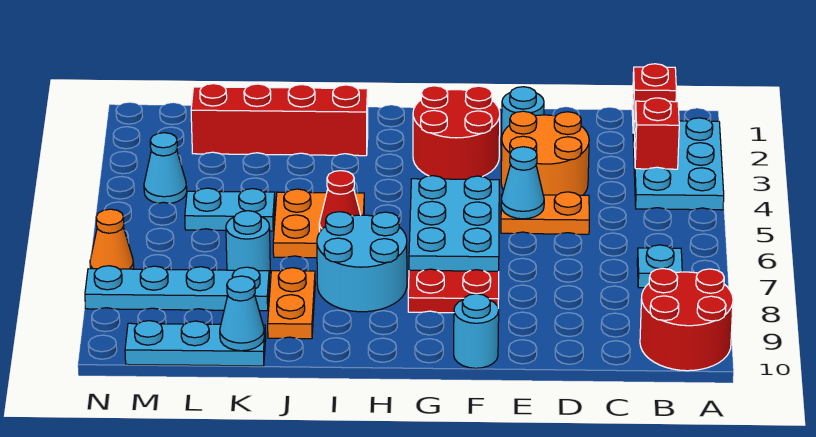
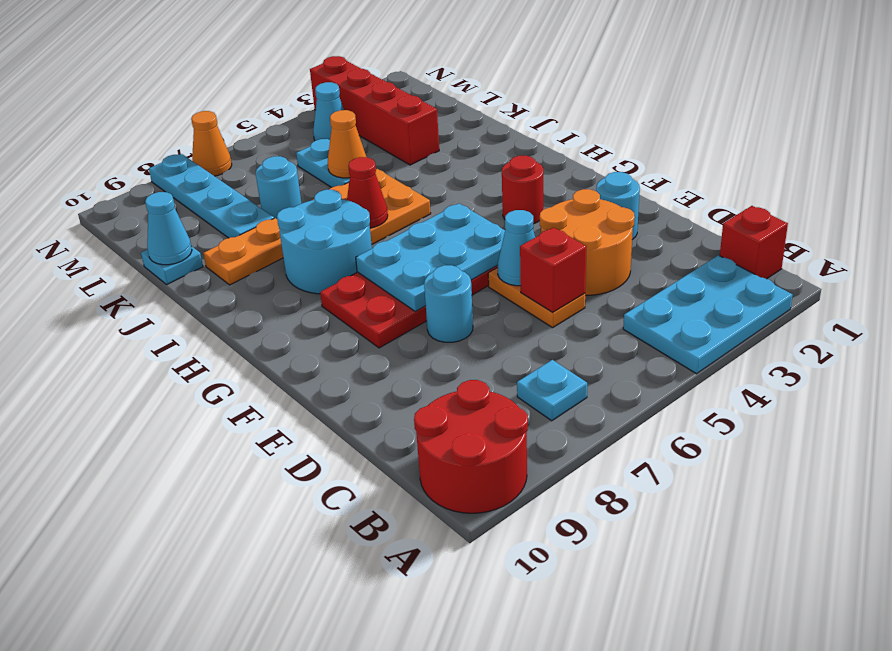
red 1x1 brick [634,98,679,169] -> red 1x1 brick moved to [520,227,587,312]
red 2x2 round brick [413,86,500,179] -> red 1x1 round brick [502,156,543,224]
cyan 1x1 round brick [454,294,499,368] -> cyan 1x1 round brick moved to [424,265,473,342]
red 1x4 brick [191,84,368,156] -> red 1x4 brick moved to [310,56,439,165]
none -> orange 1x1 cone [328,110,366,178]
cyan 1x3 plate [125,321,266,366] -> cyan 1x1 plate [141,246,203,284]

